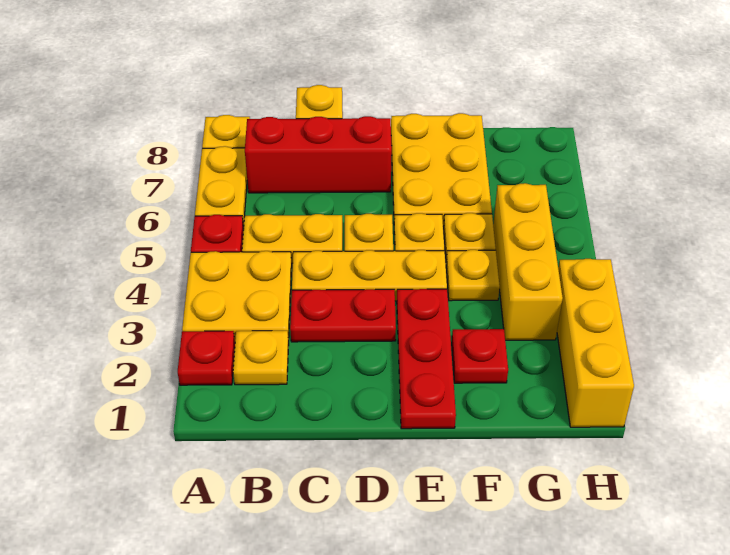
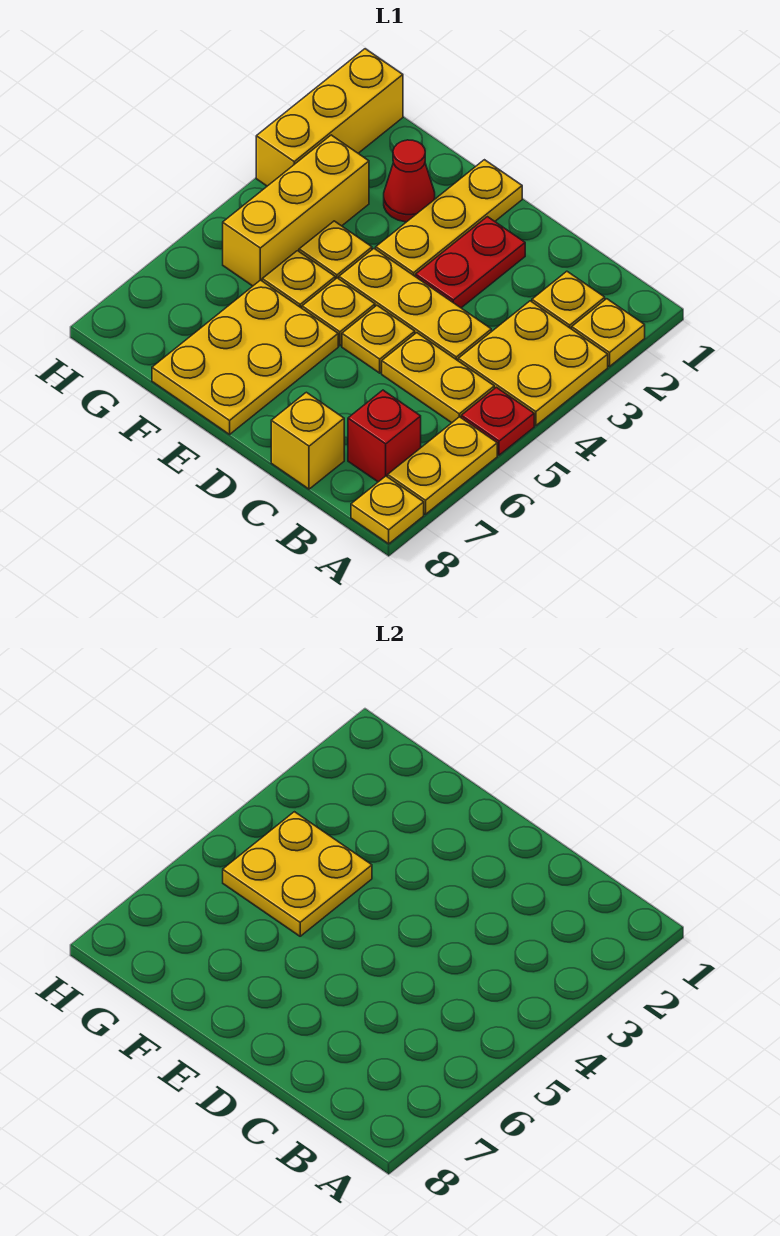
red 1x1 plate [178,331,235,385] -> yellow 1x1 plate [572,299,645,366]
red 1x3 brick [245,116,392,193] -> red 1x1 brick [348,390,421,482]
red 1x2 plate [290,289,396,342] -> red 1x2 plate turned to [416,217,525,308]
red 1x3 plate [397,289,456,429] -> yellow 1x3 plate [376,160,522,277]
red 1x1 plate [452,329,508,383] -> red 1x1 cone [384,140,435,222]
none -> yellow 2x2 plate [223,812,372,936]

